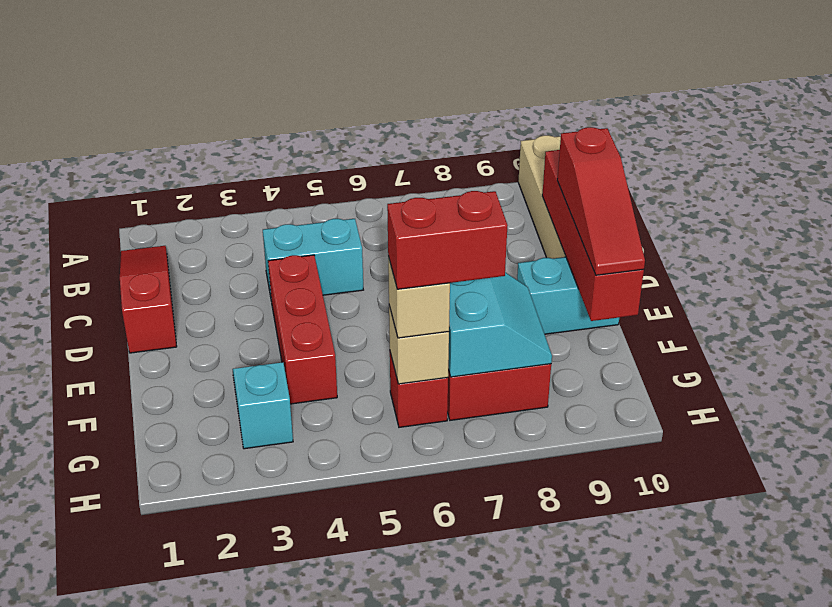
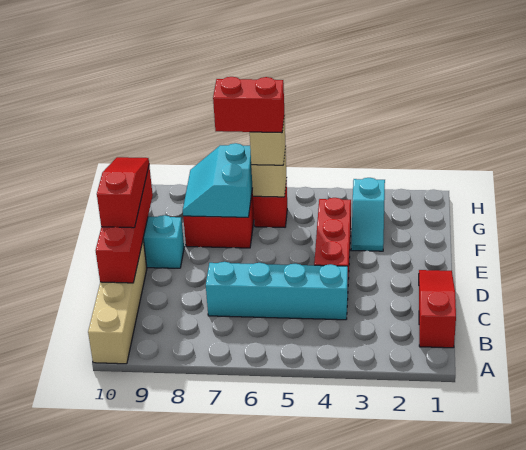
red 1x3 slope [120,246,177,353] -> red 1x3 slope turned to [419,270,456,348]
cyan 1x2 brick [263,219,363,297] -> cyan 1x4 brick [206,262,348,320]

